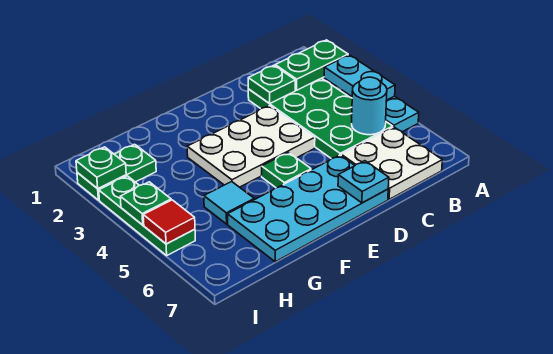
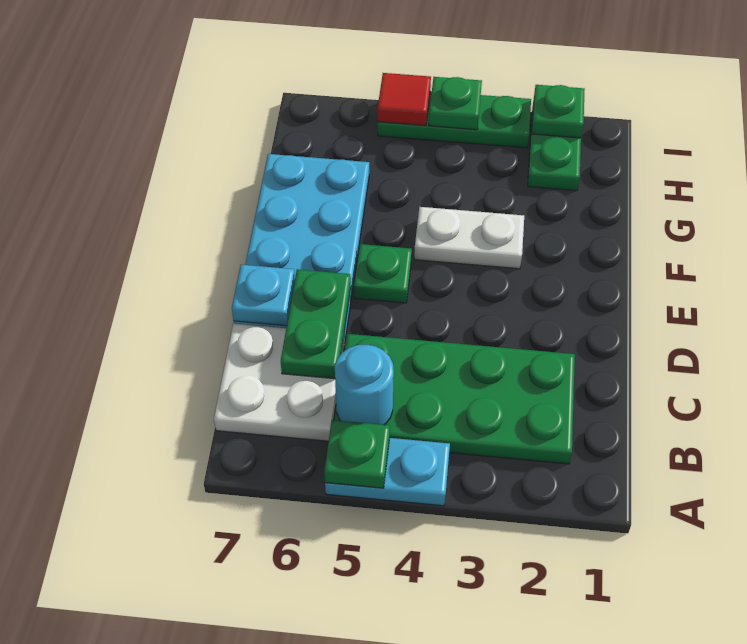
green 1x2 plate [275,40,348,90] -> green 1x2 plate moved to [281,269,351,379]
cyan 1x2 plate [324,55,395,100] -> none
green 1x1 plate [248,65,296,104] -> green 1x1 plate moved to [324,420,390,488]
white 2x3 plate [187,106,315,187] -> white 1x2 plate [414,207,524,269]
cyan 1x1 tile [204,182,254,224] -> none

